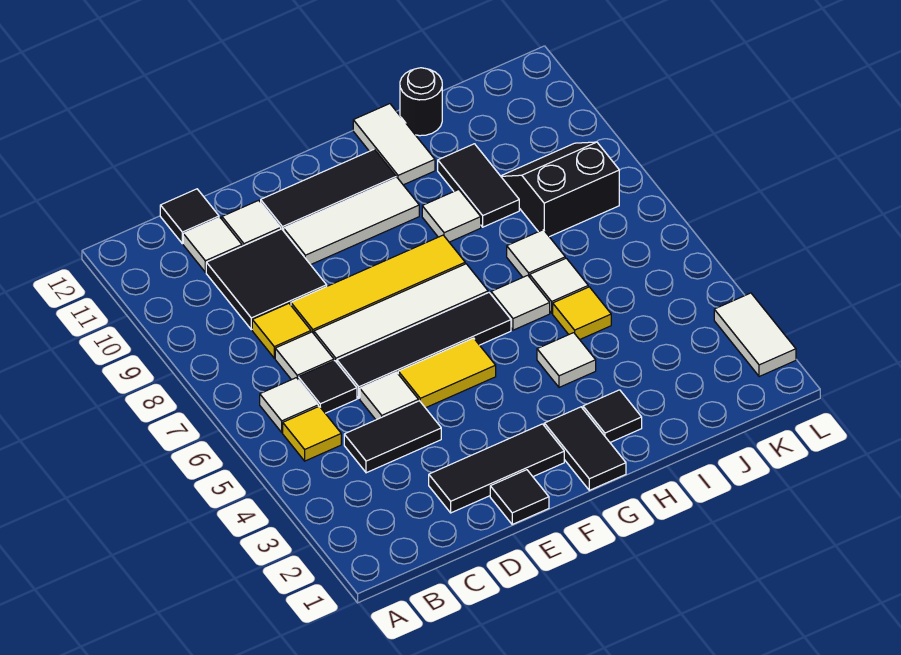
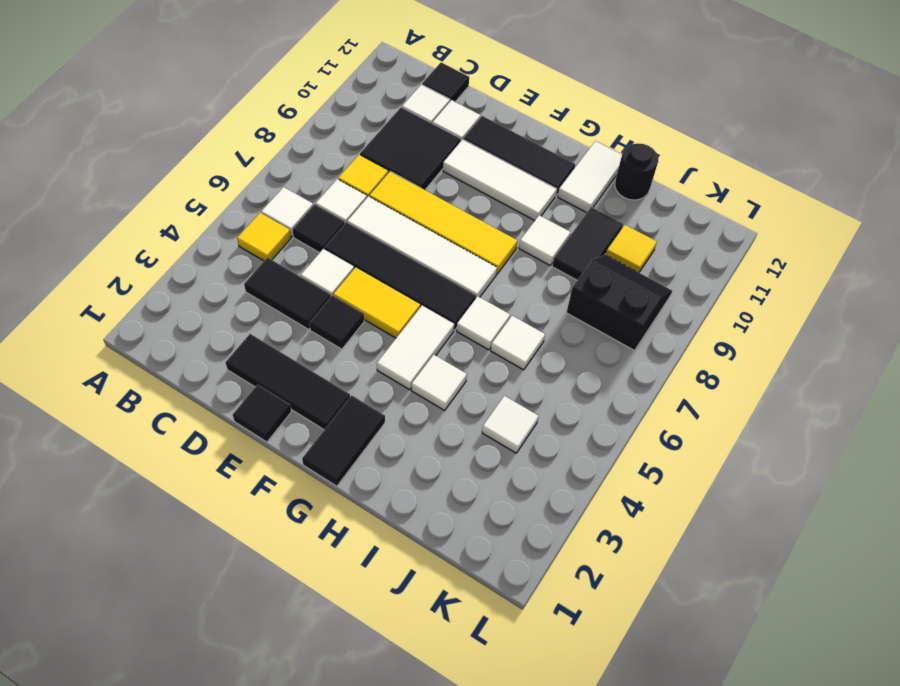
black 1x1 tile [583,390,642,442] -> black 1x1 tile moved to [309,295,364,349]
yellow 1x1 tile [553,287,611,340] -> yellow 1x1 tile moved to [606,225,657,272]
white 1x1 tile [507,230,565,277] -> white 1x1 tile moved to [482,396,538,453]
white 1x2 tile [714,293,796,377] -> white 1x2 tile moved to [377,306,454,390]

